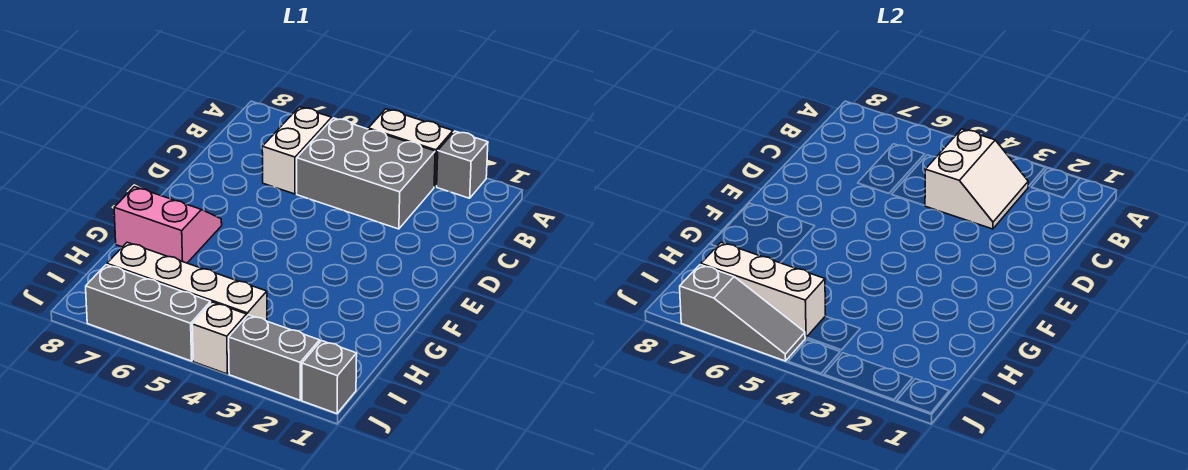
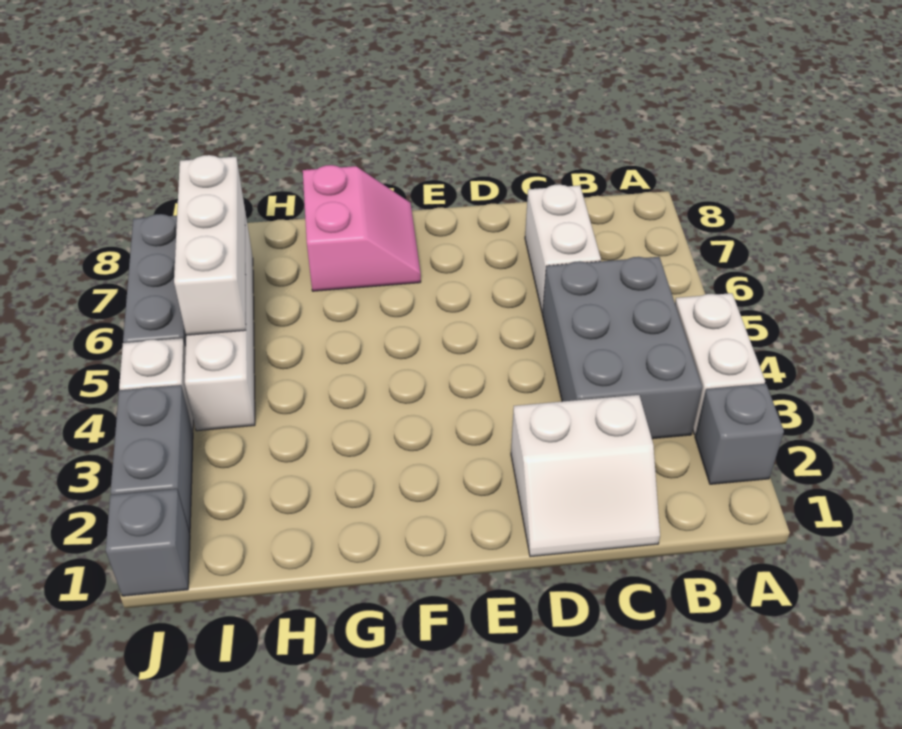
white 2x2 slope [925,129,1028,229] -> white 2x2 slope moved to [511,395,660,557]
white 1x2 brick [262,107,332,194] -> white 1x2 brick turned to [525,184,601,313]
grey 1x3 slope [680,265,805,361] -> none

